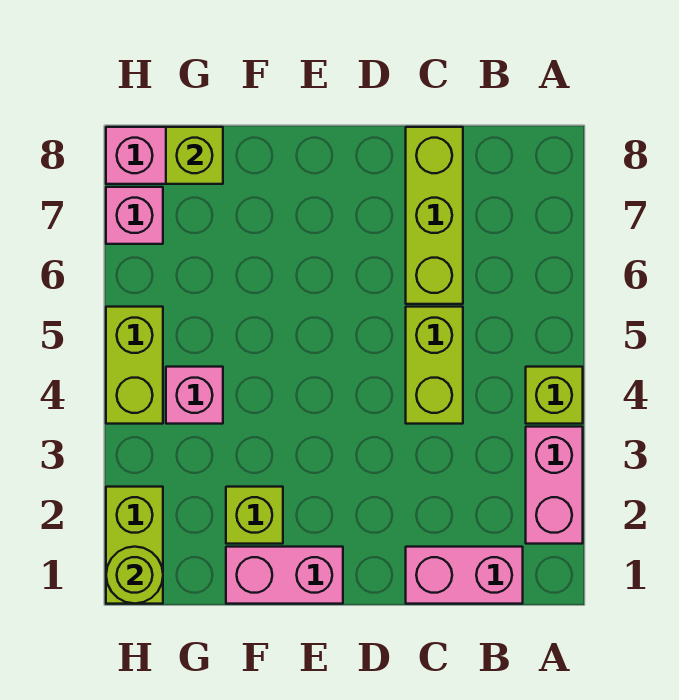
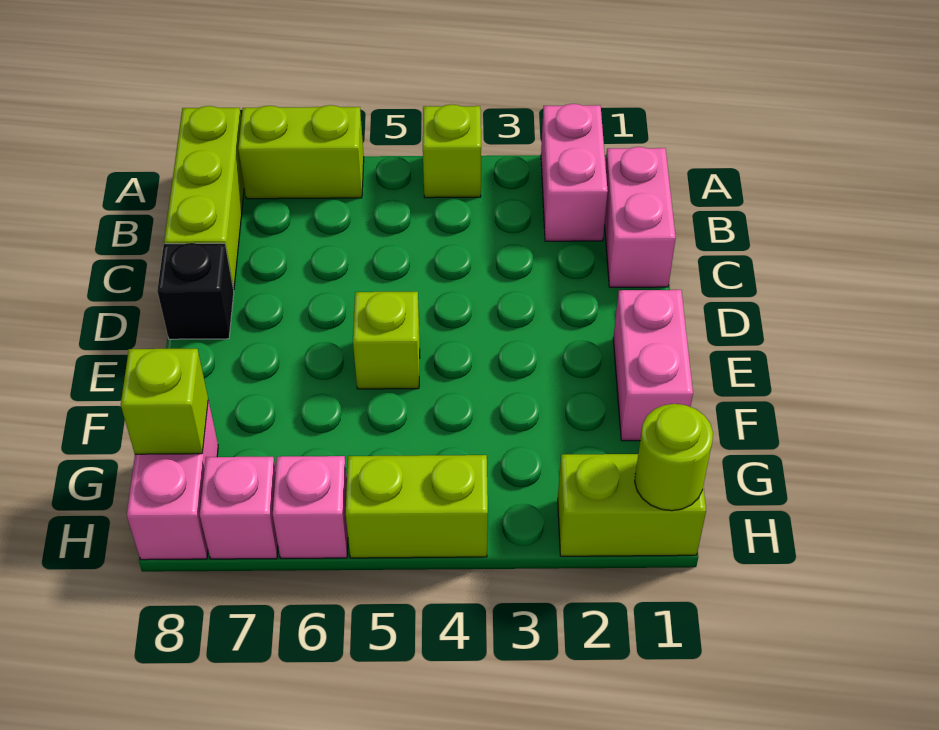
pink 1x2 brick [526,427,583,544] -> pink 1x2 brick turned to [541,104,608,241]
lime 1x2 brick [406,307,463,424] -> lime 1x2 brick moved to [238,105,364,199]
lime 1x3 brick [406,127,463,304] -> lime 1x3 brick turned to [164,106,244,290]
none -> black 1x1 brick [157,243,234,339]
lime 1x1 brick [226,487,283,544] -> lime 1x1 brick moved to [353,292,420,389]
pink 1x1 brick [166,367,223,424] -> pink 1x1 brick moved to [273,456,348,558]

